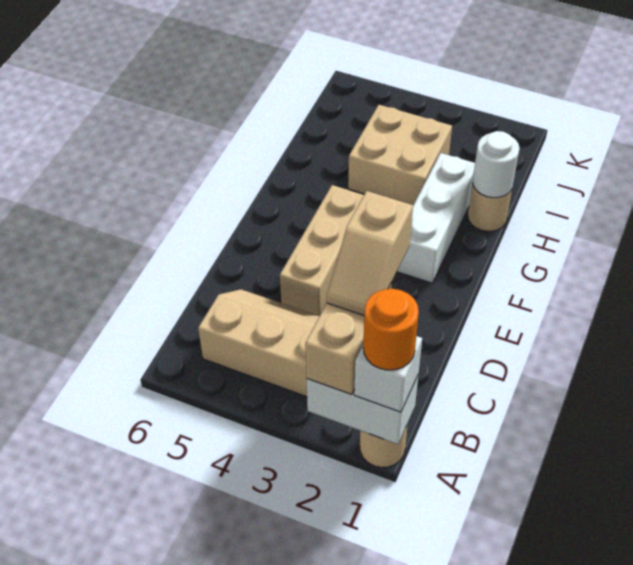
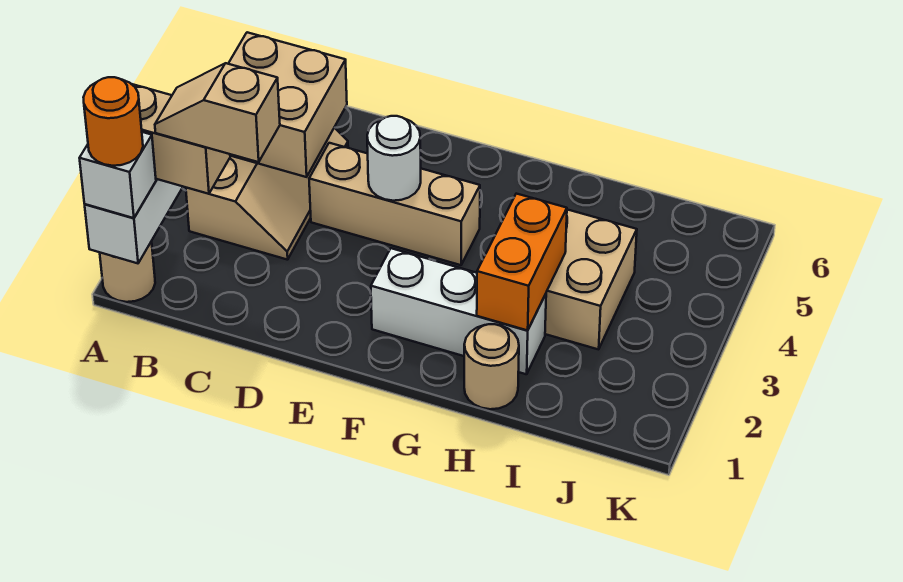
none -> tan 2x2 brick [228,32,347,177]
white 1x1 round brick [472,131,520,198] -> white 1x1 round brick moved to [367,116,421,201]
none -> orange 1x2 brick [477,194,567,330]

